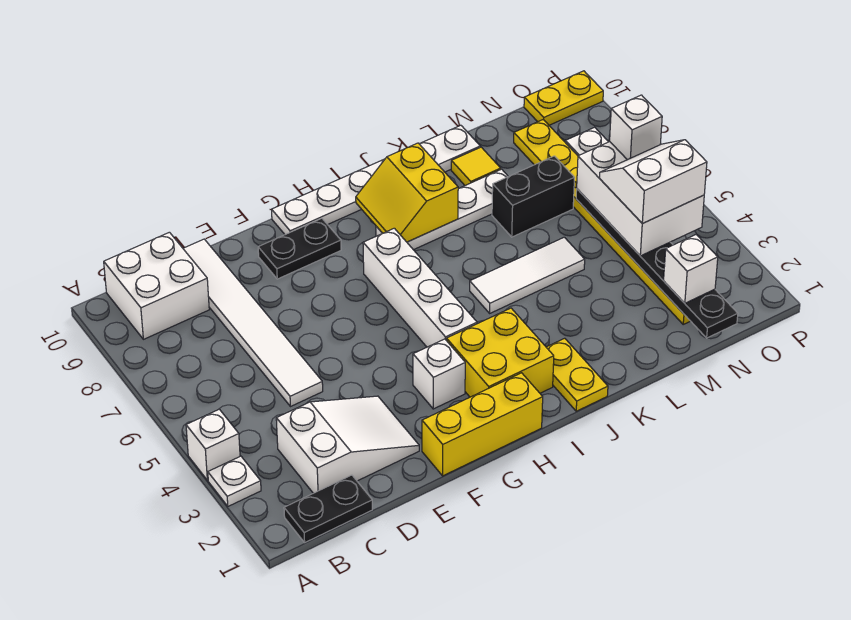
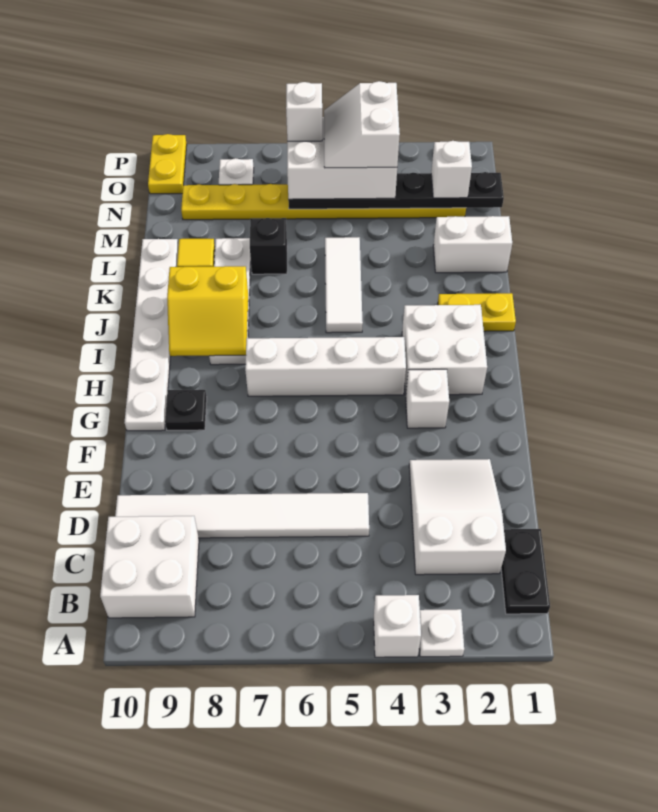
yellow 1x3 brick [422,373,543,476] -> none
black 1x2 plate [258,218,341,279] -> black 1x1 plate [165,390,207,430]
yellow 2x2 brick [446,308,554,397] -> white 2x2 brick [402,305,487,395]
none -> white 1x2 brick [433,216,512,273]
black 1x2 brick [492,156,575,237] -> black 1x1 brick [250,218,287,274]

